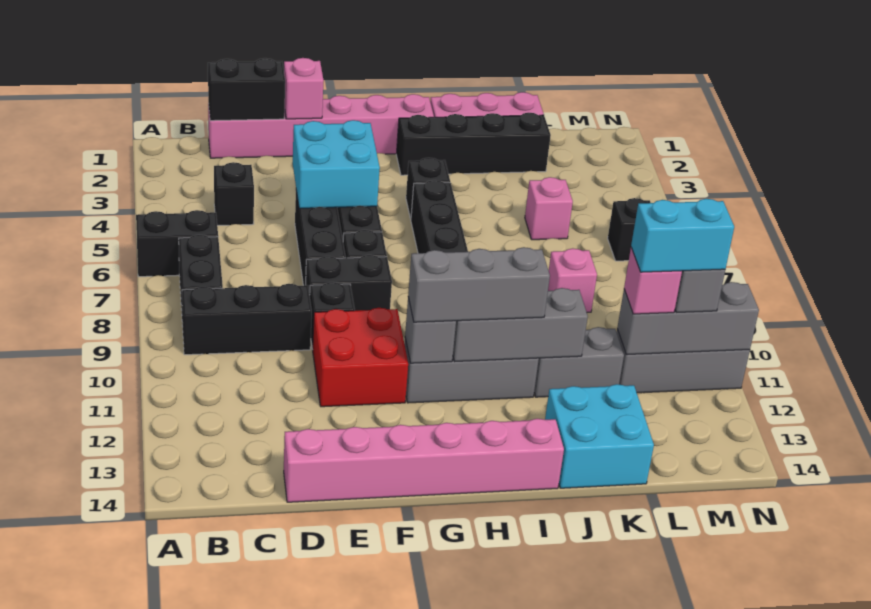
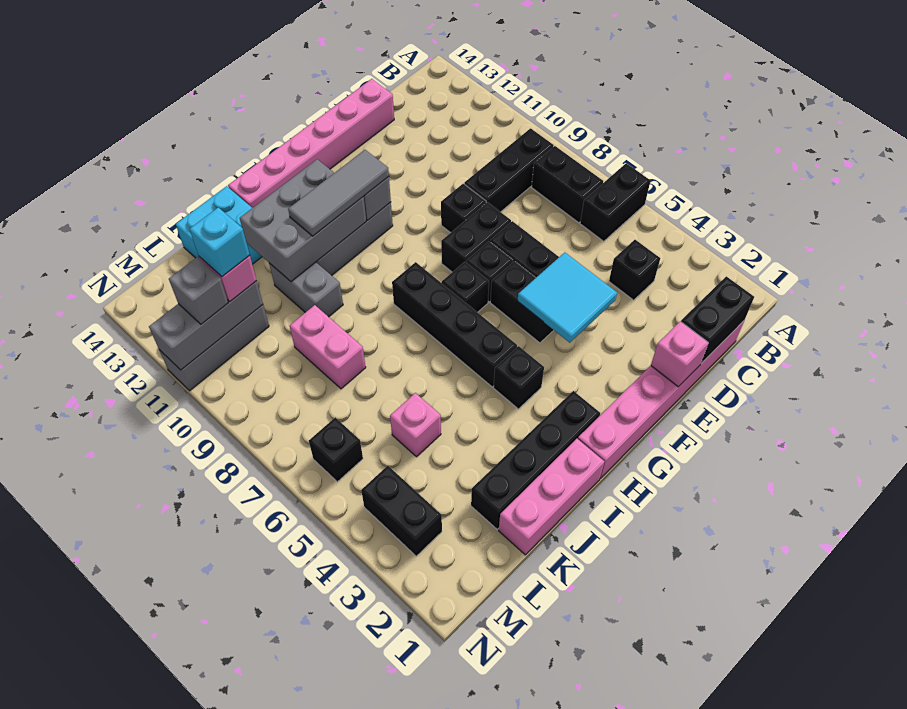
cyan 2x2 brick [293,120,380,208] -> cyan 2x2 tile [518,252,617,343]
red 2x2 brick [313,308,408,407] -> none
none -> black 1x1 brick [442,262,489,312]
grey 1x3 brick [408,247,550,322] -> grey 1x3 tile [288,150,389,236]
grey 1x3 brick [453,288,588,362] -> grey 2x3 brick [240,159,366,282]
grey 1x2 brick [534,327,624,397] -> grey 1x2 brick turned to [269,262,343,317]
pink 1x1 brick [548,248,597,312] -> pink 1x2 brick [290,305,366,389]
cyan 1x2 brick [631,199,734,272] -> cyan 1x1 brick [190,207,250,276]
none -> black 1x2 brick [361,466,442,556]

